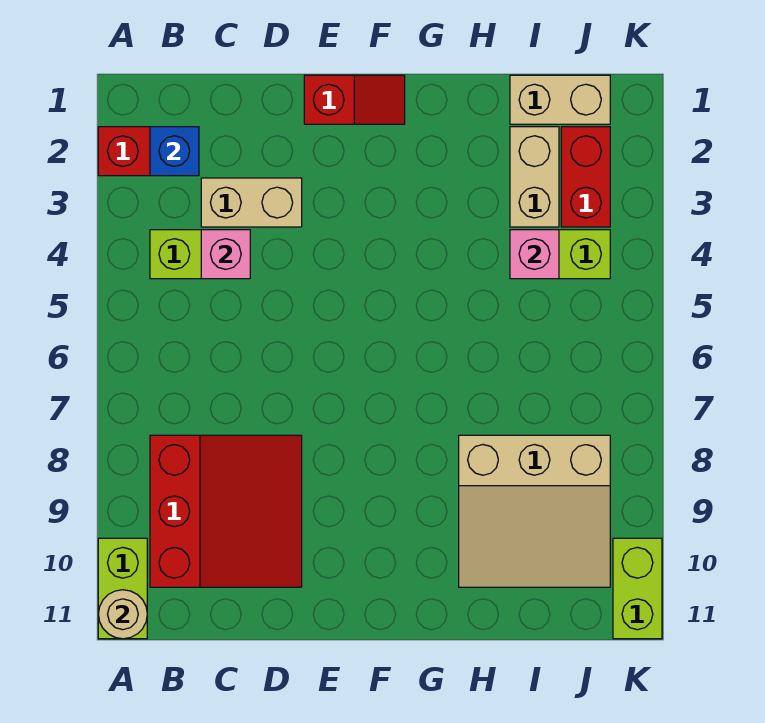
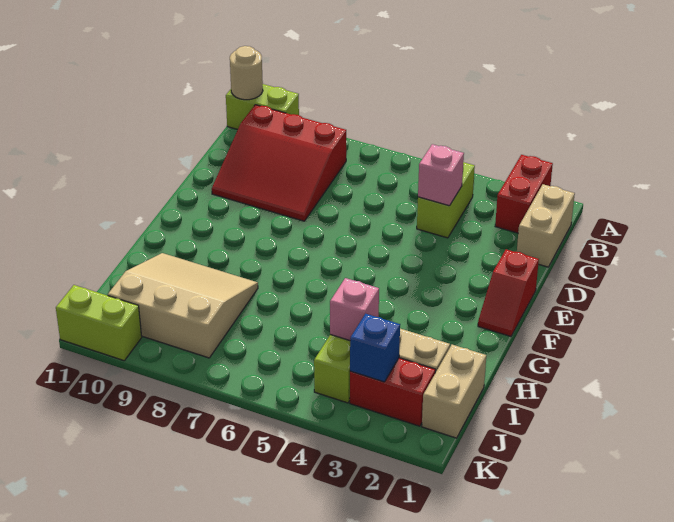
blue 1x1 brick [150,127,199,176] -> blue 1x1 brick moved to [350,314,400,382]
tan 1x2 brick [201,178,302,227] -> tan 1x2 brick moved to [517,184,575,267]
tan 3x3 slope [459,435,610,587] -> tan 3x3 slope turned to [108,253,258,358]

